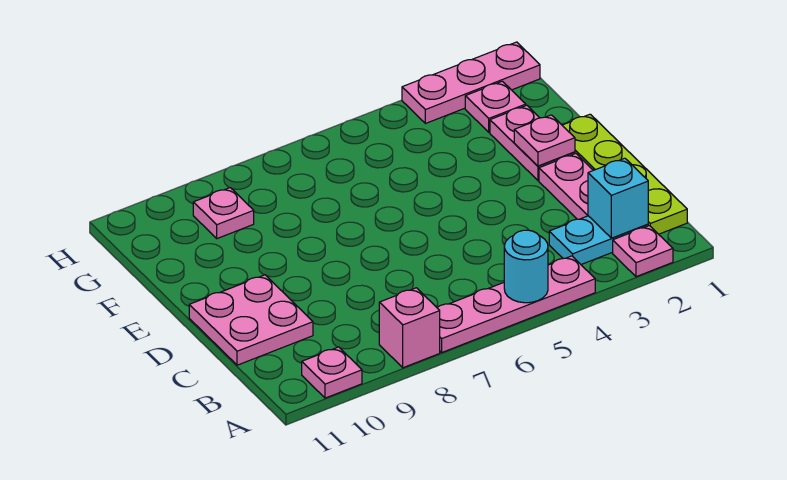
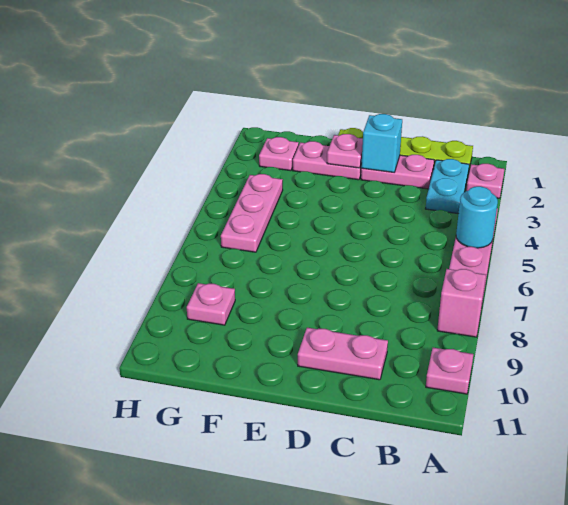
cyan 1x1 brick [588,158,648,238] -> cyan 1x1 brick moved to [361,114,402,172]
pink 2x2 plate [189,275,313,365] -> pink 1x2 plate [298,328,388,380]
pink 1x3 plate [402,42,540,124] -> pink 1x3 plate moved to [221,174,283,252]

